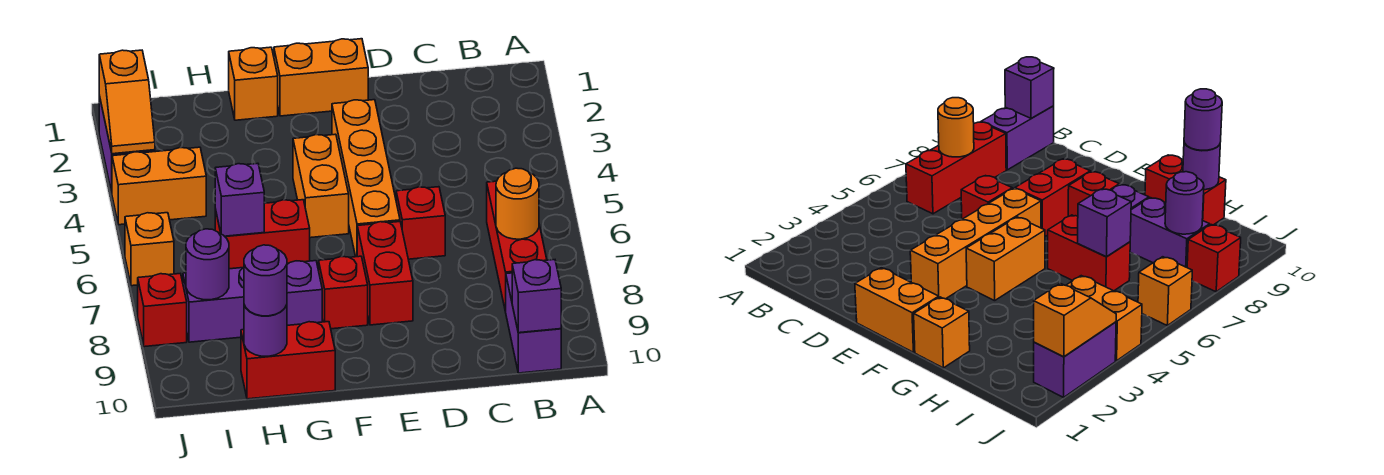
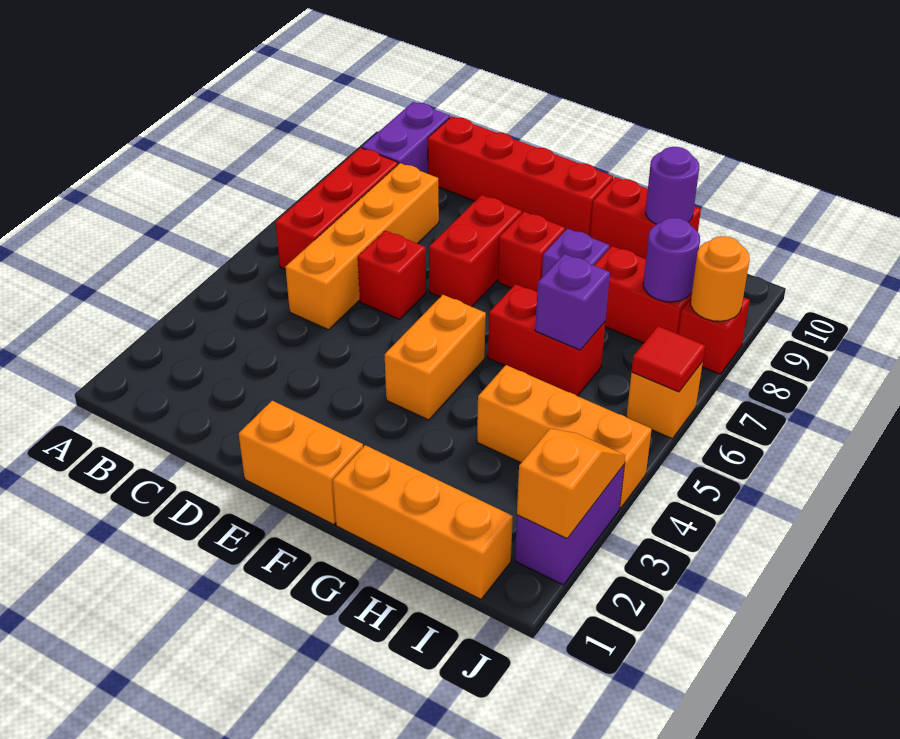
orange 1x1 round brick [496,168,539,239] -> orange 1x1 round brick moved to [691,236,750,321]
purple 1x1 brick [512,260,561,333] -> none
none -> red 1x4 brick [428,116,613,236]
orange 1x4 brick [332,100,400,257] -> orange 1x4 brick moved to [285,163,439,330]
orange 1x1 brick [229,47,278,120] -> orange 1x3 brick [333,445,513,599]
purple 1x2 brick [183,268,244,342] -> red 1x2 brick [594,246,692,343]
purple 1x1 round brick [244,245,287,316] -> none
orange 1x2 brick [112,147,206,225] -> orange 1x3 brick [477,365,652,508]
none -> red 1x1 tile [632,326,705,392]

